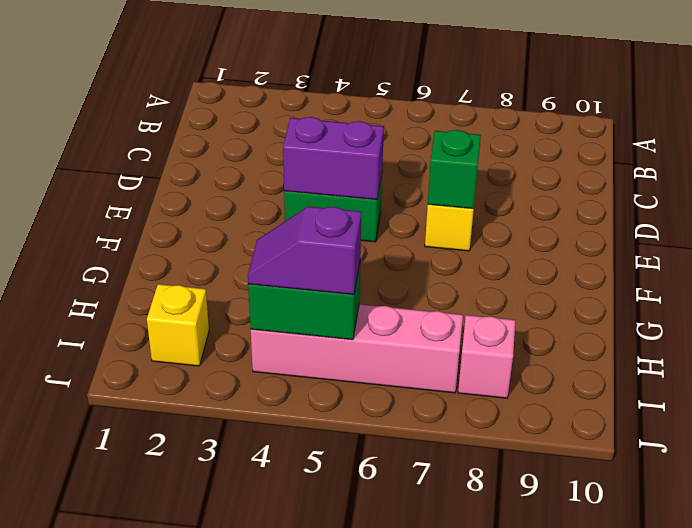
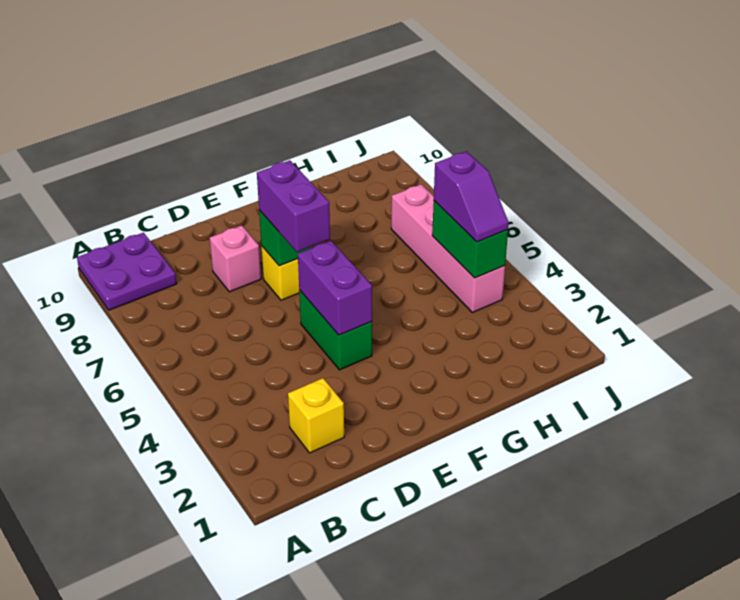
none -> purple 2x2 plate [77,233,177,310]
none -> purple 1x2 brick [257,160,330,252]
yellow 1x1 brick [147,284,209,366] -> yellow 1x1 brick moved to [288,378,344,453]
pink 1x1 brick [458,315,515,398] -> pink 1x1 brick moved to [210,225,261,292]

